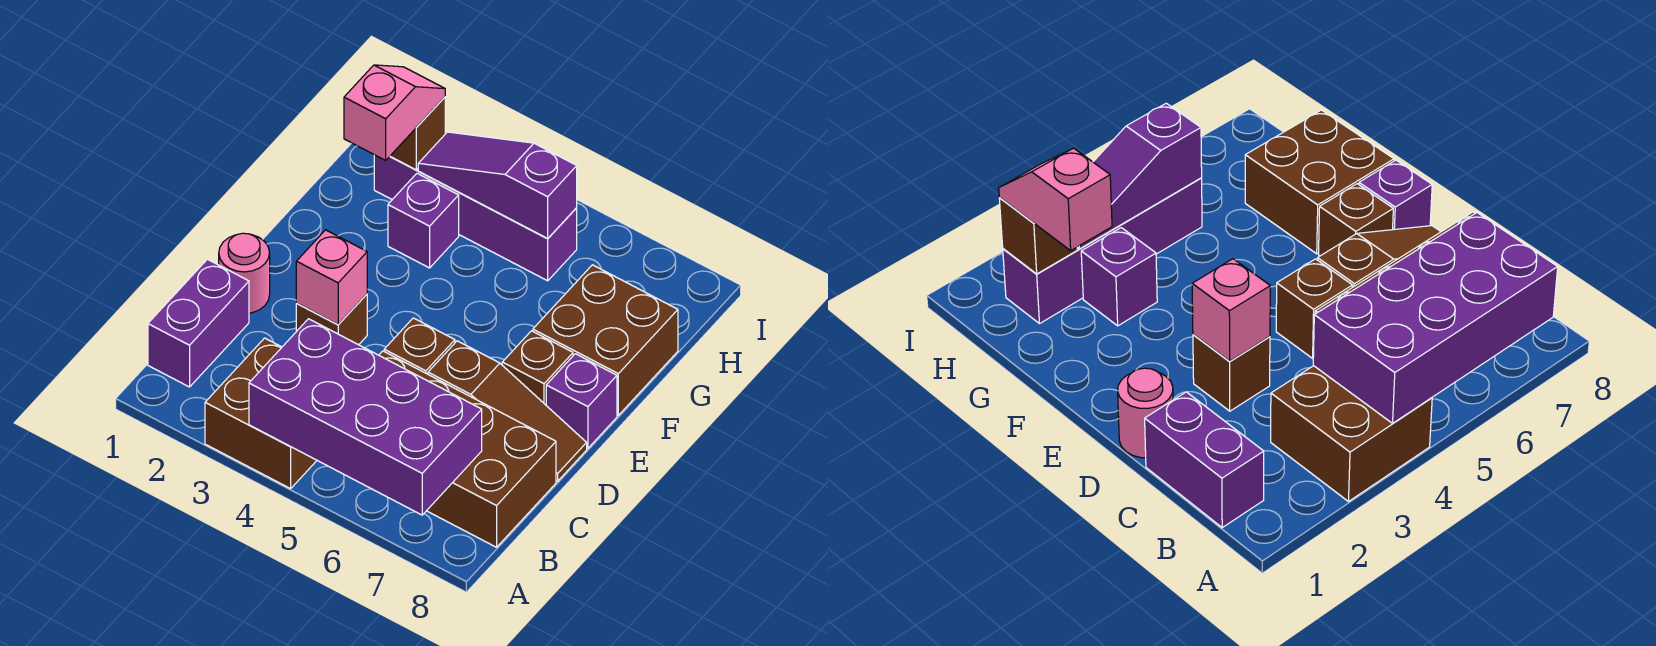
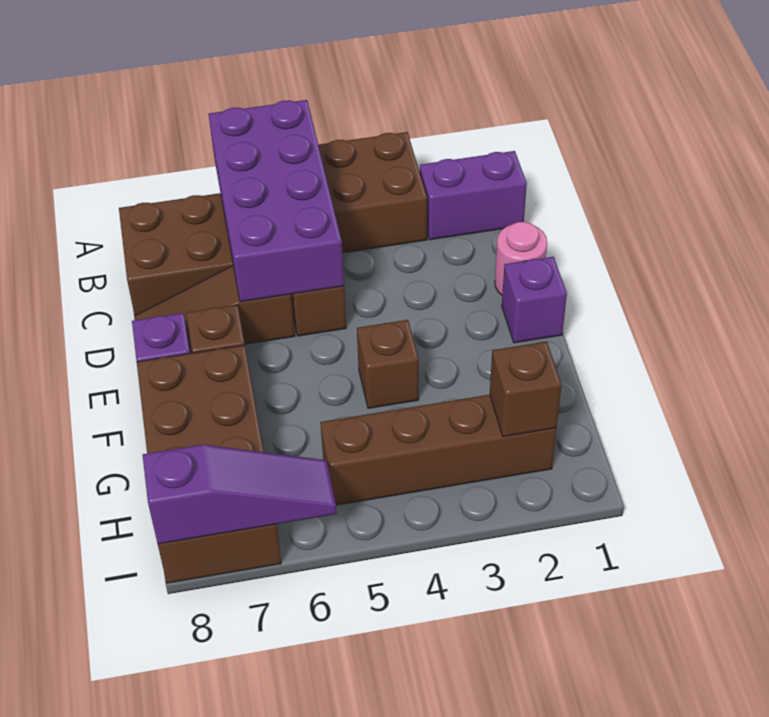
purple 2x4 brick [249,319,482,515] -> purple 2x4 brick turned to [208,100,344,302]
purple 1x2 brick [148,259,249,387] -> purple 1x2 brick turned to [420,151,527,240]
brown 1x1 brick [296,294,367,345] -> brown 1x1 brick moved to [357,320,419,408]
pink 1x1 brick [296,230,367,325] -> none
brown 2x2 brick [533,265,678,415] -> brown 2x4 brick [137,345,281,583]
pink 1x2 slope [344,65,445,160] -> none
purple 1x1 brick [388,173,459,268] -> purple 1x1 brick moved to [502,257,567,343]
purple 1x4 brick [374,155,577,281] -> brown 1x4 brick [320,395,557,505]
purple 1x3 slope [418,132,577,239] -> purple 1x3 slope moved to [143,445,337,544]

